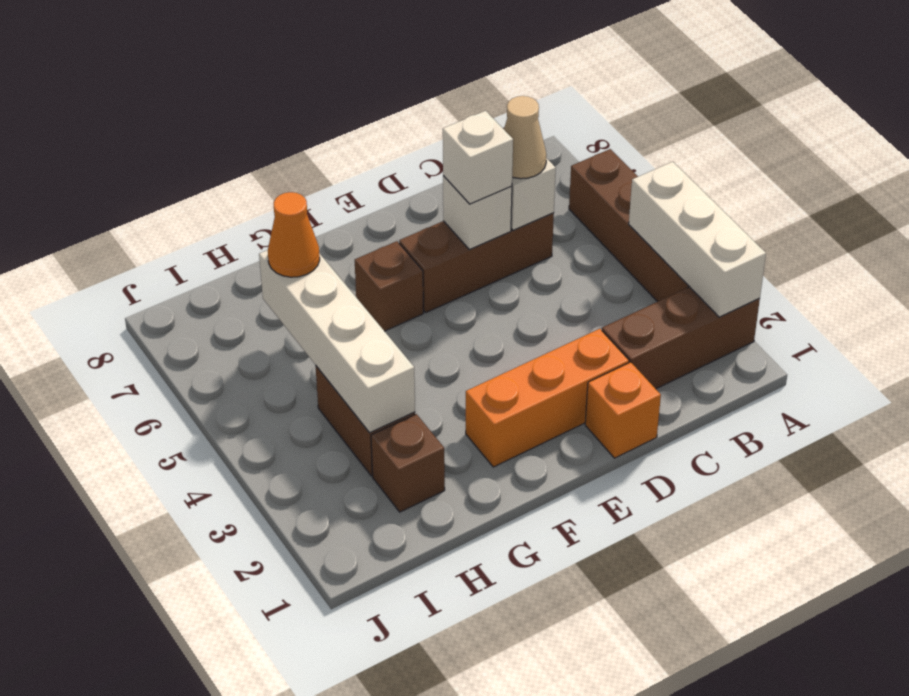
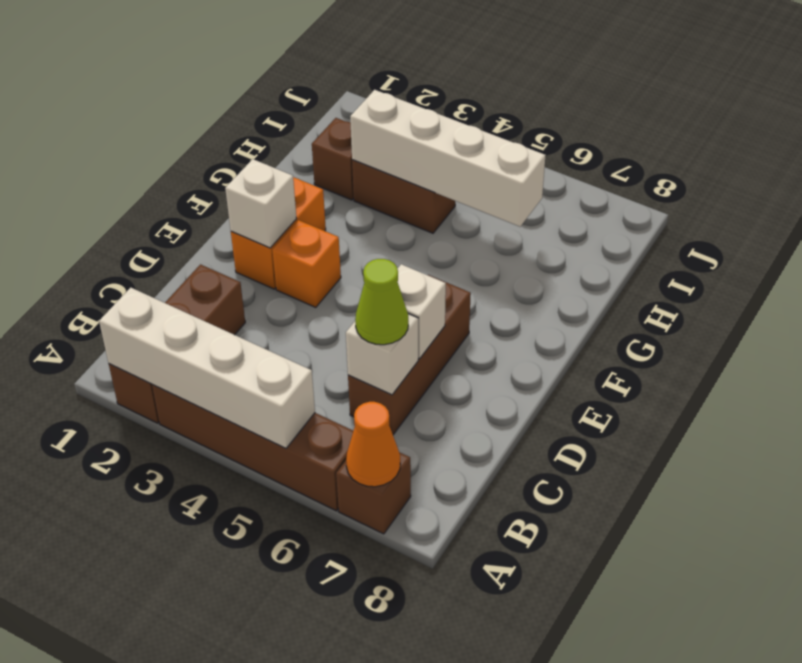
white 1x3 brick [629,162,766,317] -> white 1x4 brick [99,288,315,448]
tan 1x1 cone [504,96,546,179] -> lime 1x1 cone [355,259,408,345]
orange 1x1 brick [585,362,661,458] -> orange 1x1 brick moved to [272,220,341,307]
orange 1x3 brick [466,329,629,467] -> orange 1x2 brick [231,177,326,289]
white 1x1 brick [443,111,513,204] -> white 1x1 brick moved to [225,159,296,248]
brown 1x1 brick [355,241,423,331] -> brown 1x1 brick moved to [336,452,411,534]
orange 1x1 cone [268,192,320,277] -> orange 1x1 cone moved to [346,402,400,487]

